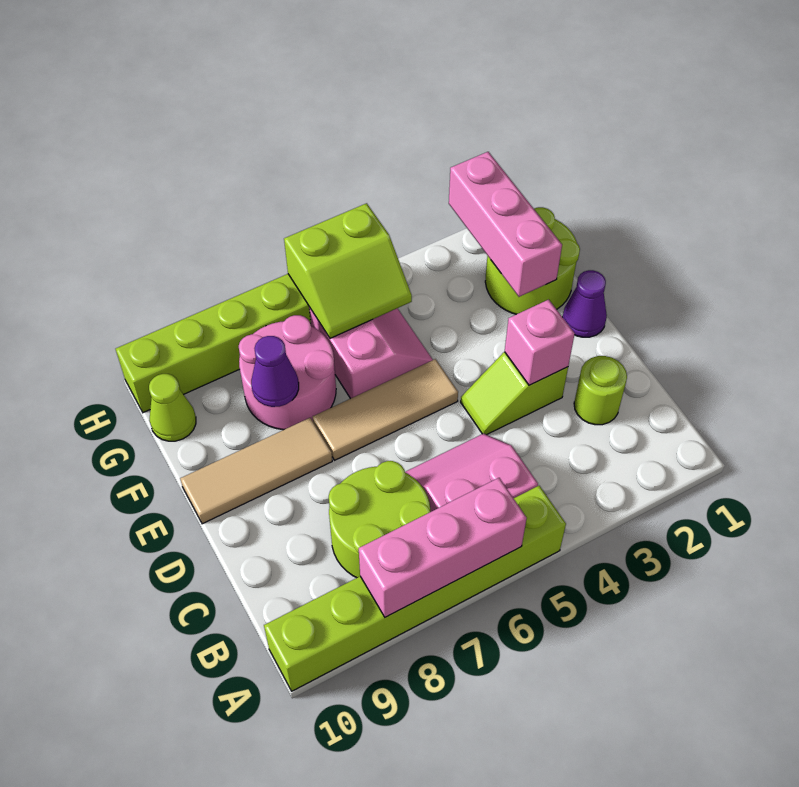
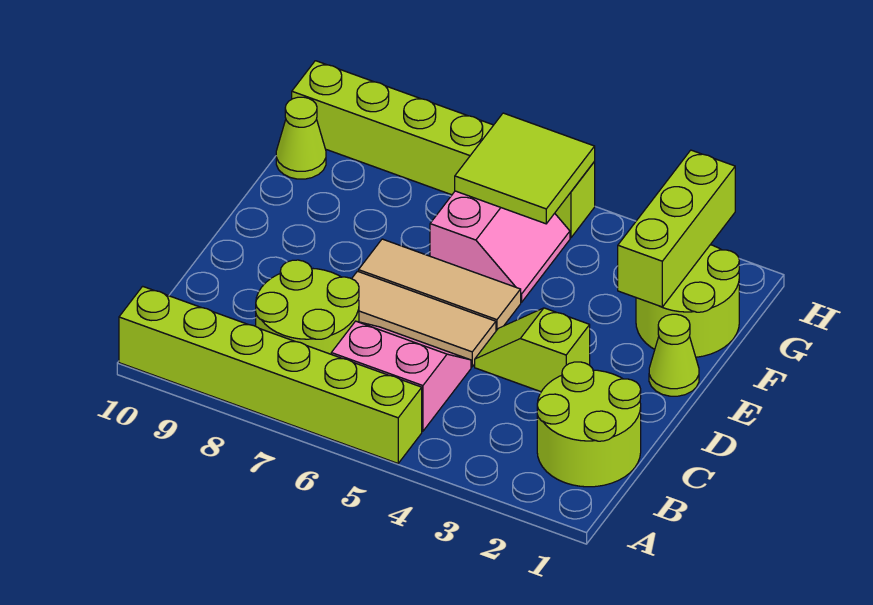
pink 1x3 brick [359,478,527,617] -> none
lime 1x1 round brick [574,356,627,425] -> lime 2x2 round brick [537,362,641,487]
pink 1x1 brick [505,300,575,385] -> none
purple 1x1 cone [563,270,607,337] -> lime 1x1 cone [649,314,699,396]
tan 1x3 tile [180,418,332,524] -> tan 1x3 tile moved to [352,271,496,367]
pink 1x3 brick [449,152,562,297] -> lime 1x3 brick [618,150,735,307]
pink 2x2 round brick [239,315,336,430] -> none
purple 1x1 cone [251,336,299,407] -> none
lime 2x2 slope [284,203,412,338] -> lime 2x2 tile [455,113,595,224]

